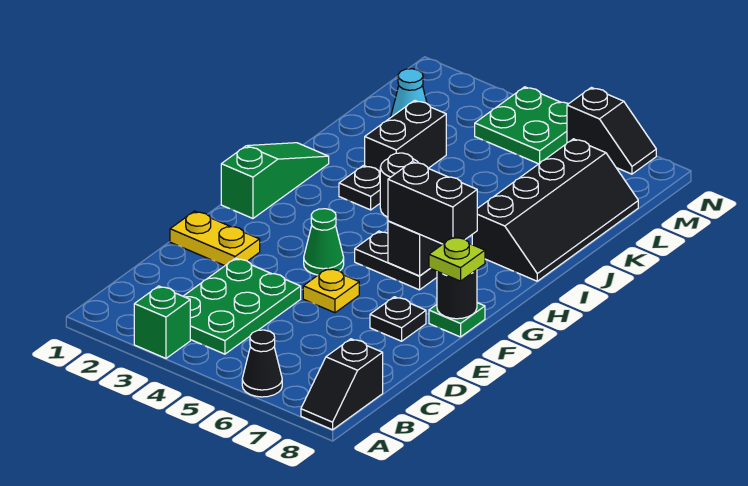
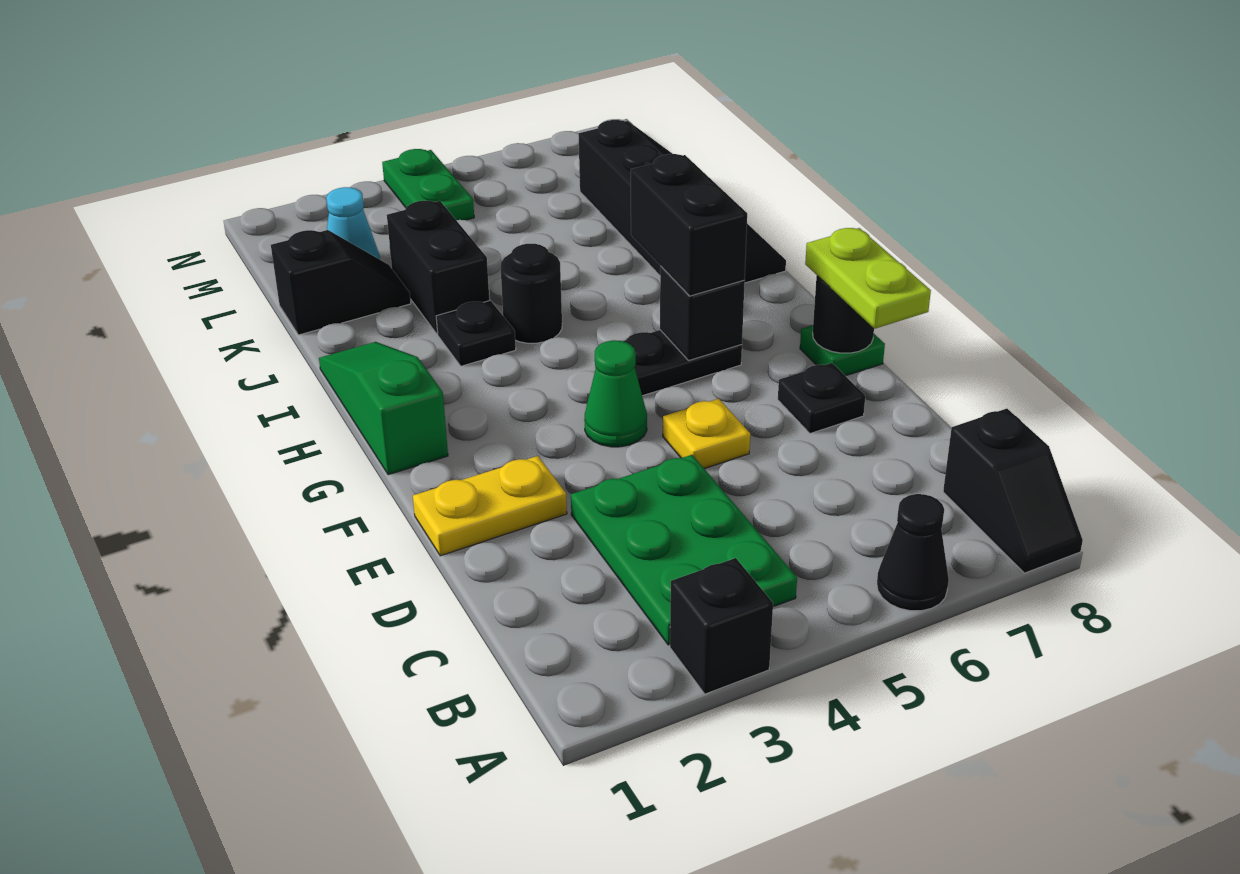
green 1x1 brick [134,286,190,358] -> black 1x1 brick [670,558,773,694]
lime 1x1 plate [429,237,485,281] -> lime 1x2 plate [805,228,931,329]
black 1x2 brick [388,162,477,244] -> black 1x2 brick turned to [631,154,747,296]
green 2x2 plate [475,87,569,164] -> green 1x2 plate [382,149,474,220]
black 1x2 slope [567,88,656,174] -> black 1x2 slope moved to [271,230,411,335]

